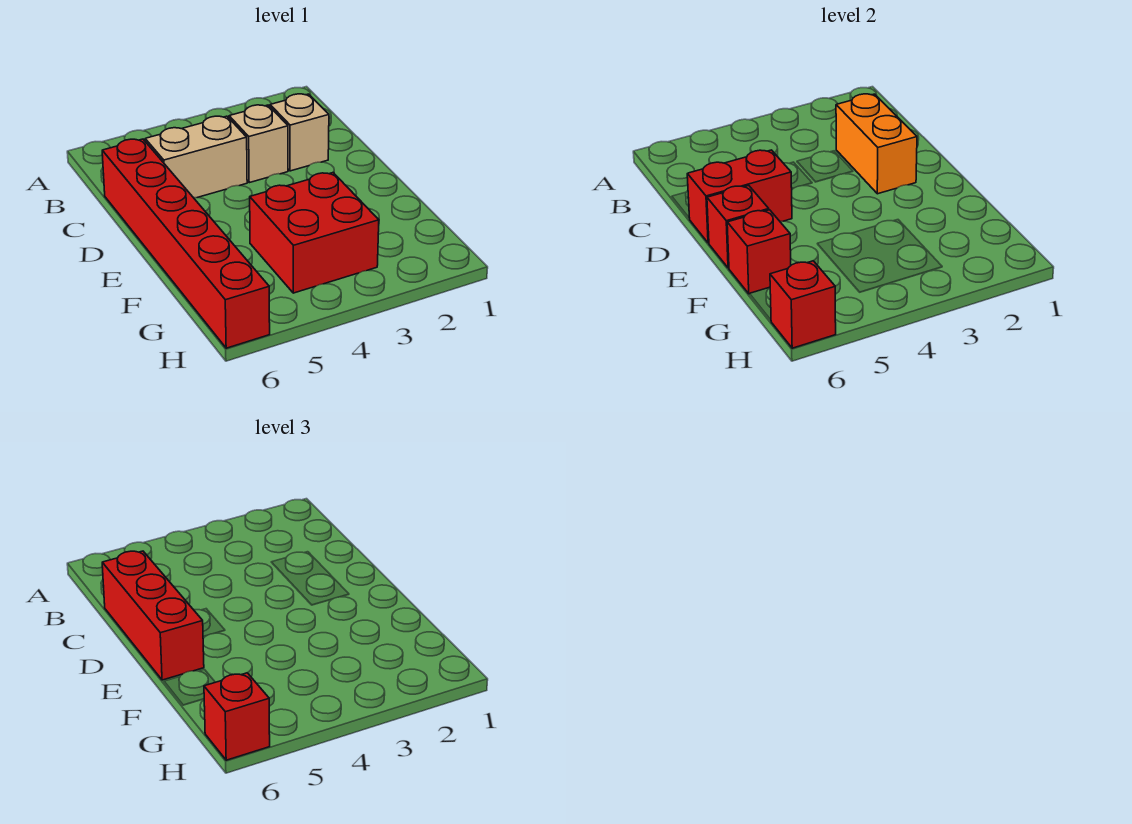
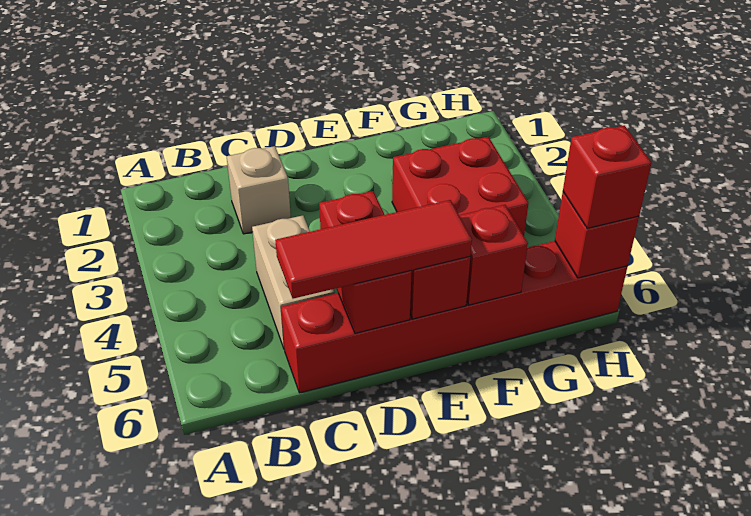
orange 1x2 brick [836,94,917,194] -> none
tan 1x1 brick [229,105,288,183] -> none
red 1x3 brick [102,551,204,680] -> red 1x3 tile [275,200,472,299]

